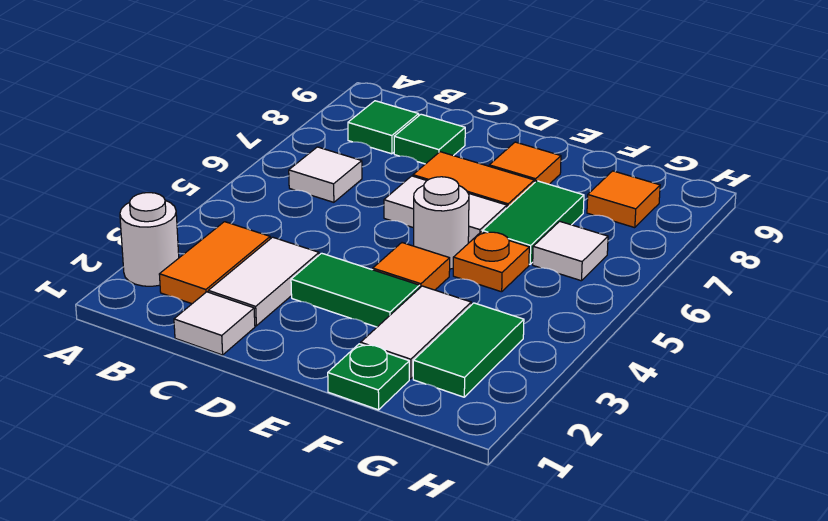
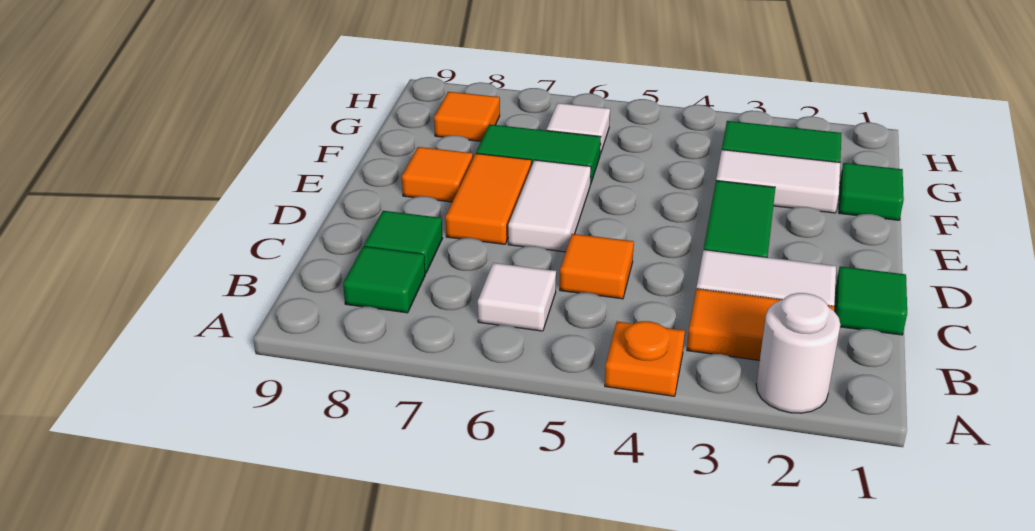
white 1x1 tile [174,292,255,355] -> green 1x1 tile [835,266,907,335]
orange 1x1 tile [373,243,450,290] -> orange 1x1 tile moved to [560,234,634,299]
white 1x1 round brick [414,177,469,269] -> none
green 1x1 plate [328,344,409,410] -> green 1x1 tile [839,163,904,220]
orange 1x1 plate [453,232,529,292] -> orange 1x1 plate moved to [605,321,685,396]

